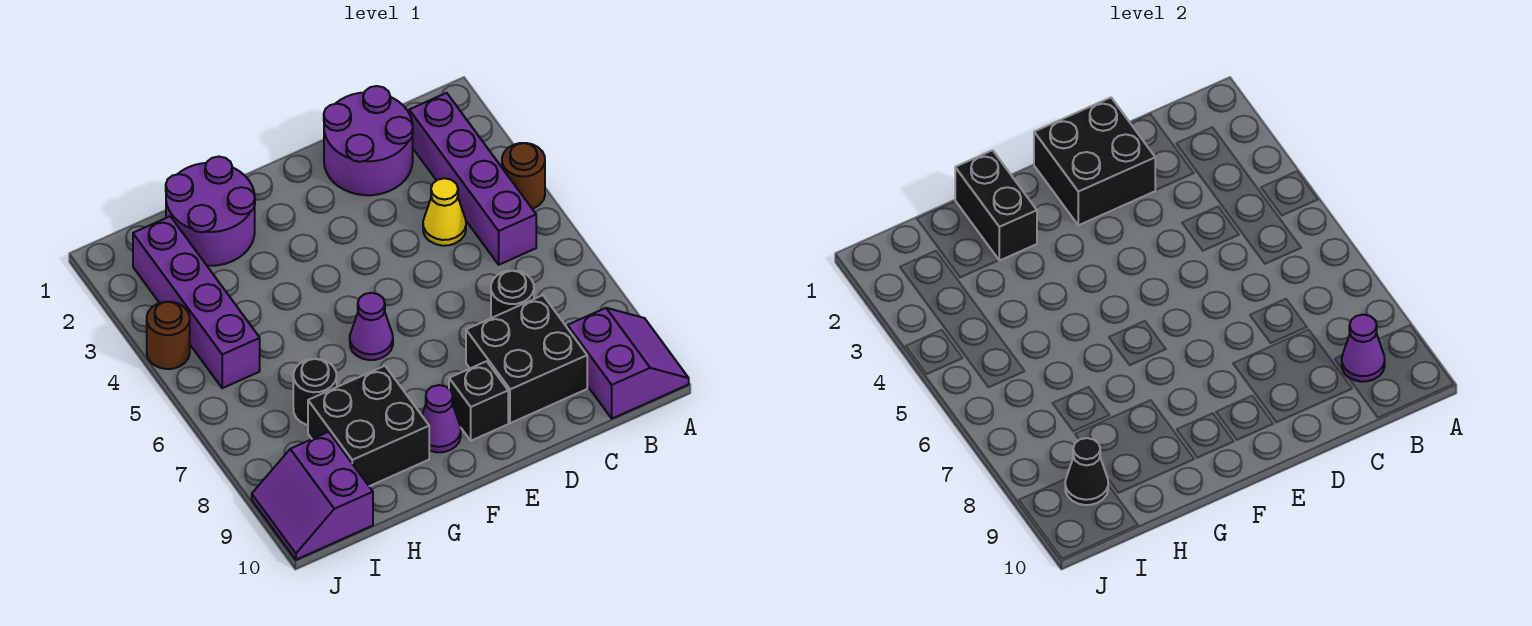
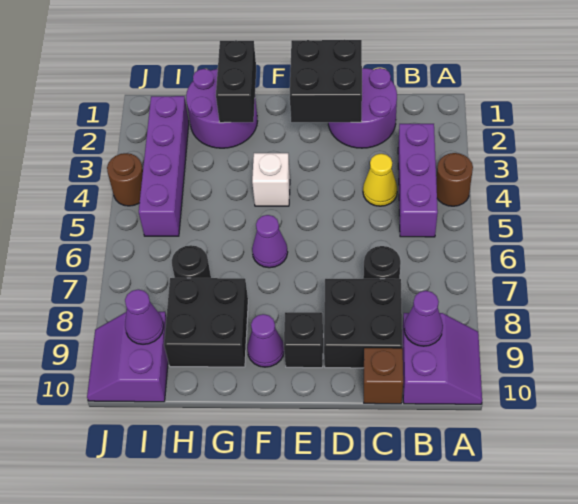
purple 1x4 brick [409,93,536,265] -> purple 1x3 brick [398,124,438,237]
none -> brown 1x1 brick [364,348,403,404]
none -> white 1x1 brick [252,153,290,206]
black 1x1 cone [1065,438,1108,505] -> purple 1x1 cone [125,289,164,344]

